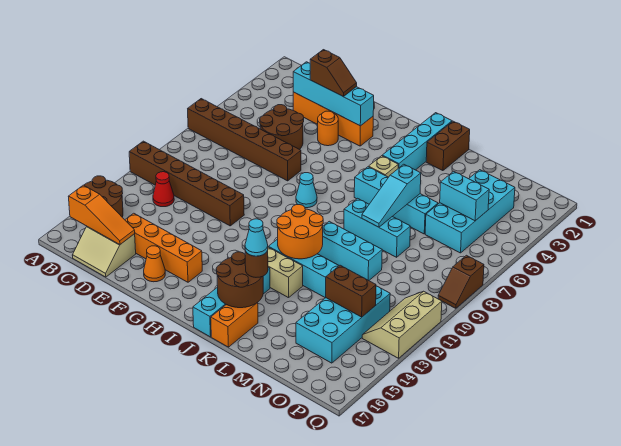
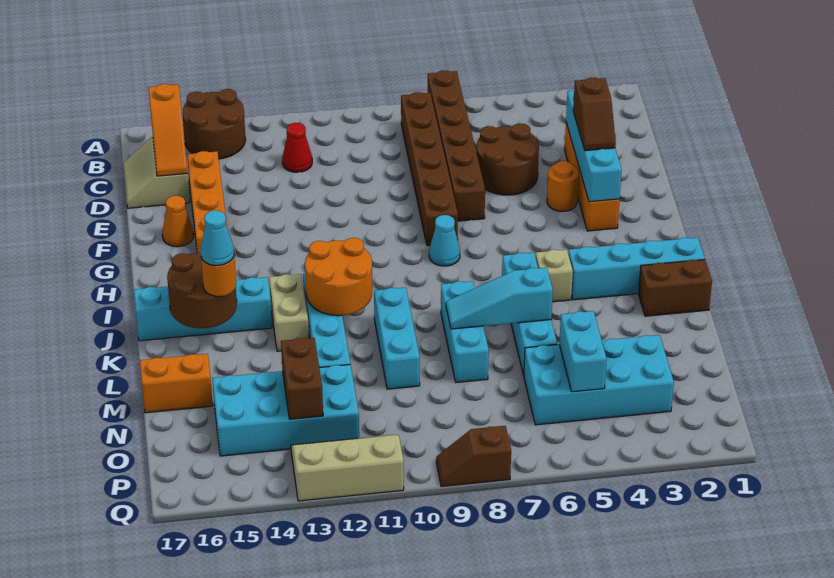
brown 1x6 brick [129,141,244,226] -> brown 1x6 brick moved to [401,92,458,246]
brown 1x1 round brick [245,250,268,277] -> orange 1x1 round brick [201,257,236,296]
orange 1x2 brick [211,303,258,347] -> orange 1x2 brick moved to [140,354,213,413]

